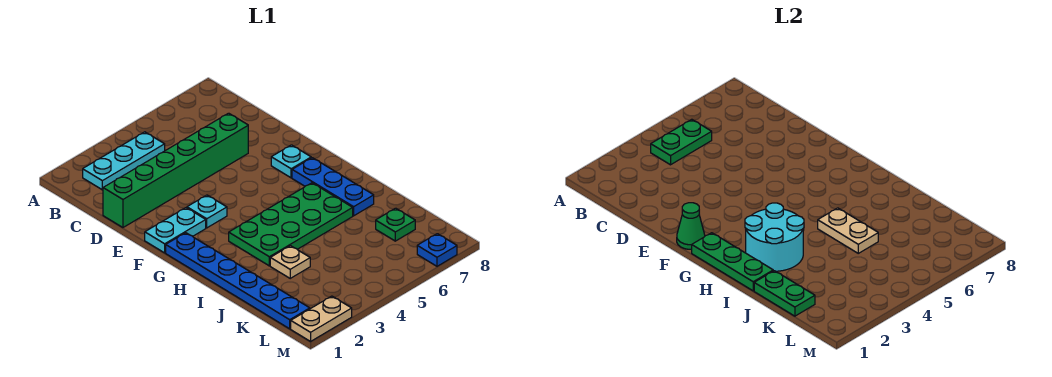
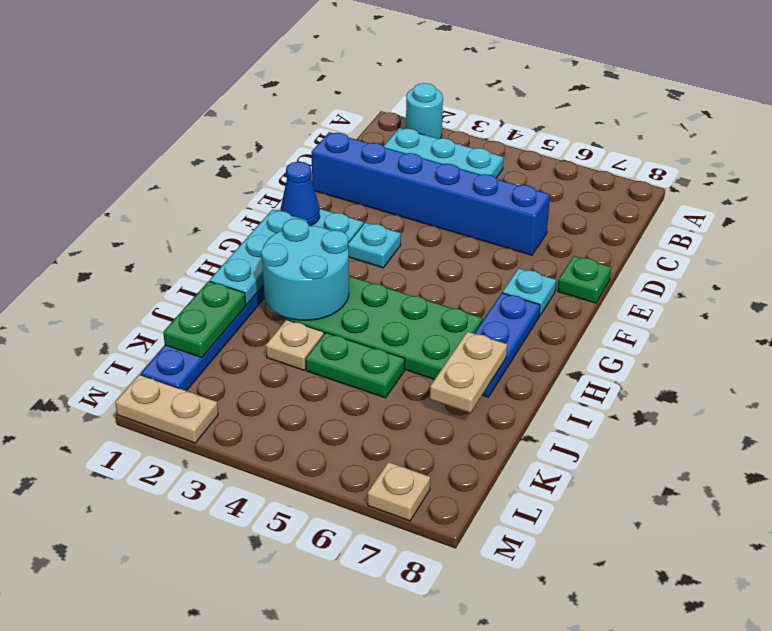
none -> cyan 1x1 round brick [406,83,443,139]
green 1x2 plate [651,119,712,165] -> green 1x2 plate moved to [306,333,405,398]
green 1x6 brick [103,113,248,227] -> blue 1x6 brick [311,132,550,255]
green 1x1 cone [677,203,705,249] -> blue 1x1 cone [281,162,320,226]
green 1x3 plate [692,233,773,291] -> cyan 1x3 plate [210,210,307,304]
tan 1x2 plate [818,208,878,253] -> tan 1x2 plate moved to [430,332,507,413]
green 1x1 plate [376,208,415,241] -> green 1x1 plate moved to [558,256,612,303]
blue 1x1 plate [417,234,457,266] -> tan 1x1 plate [368,462,430,521]

